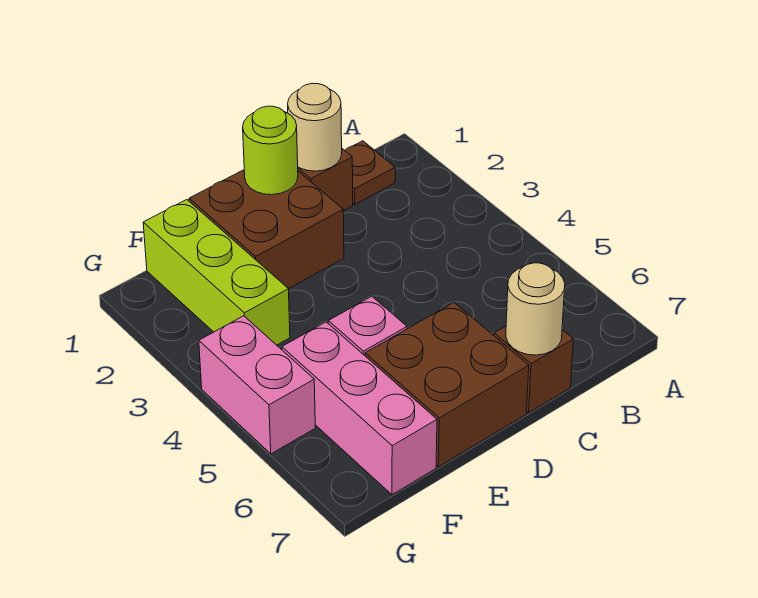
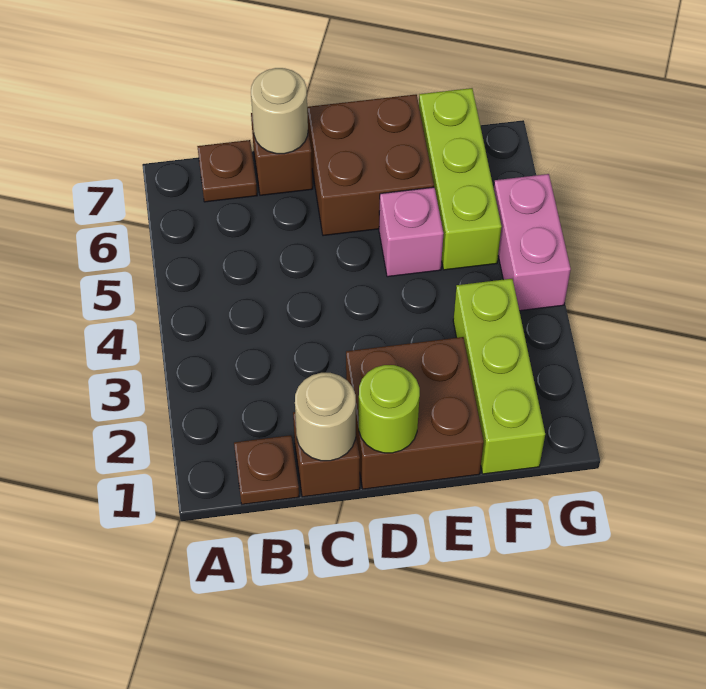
none -> brown 1x1 plate [197,140,257,202]
pink 1x3 brick [282,322,437,495] -> lime 1x3 brick [419,88,502,270]

